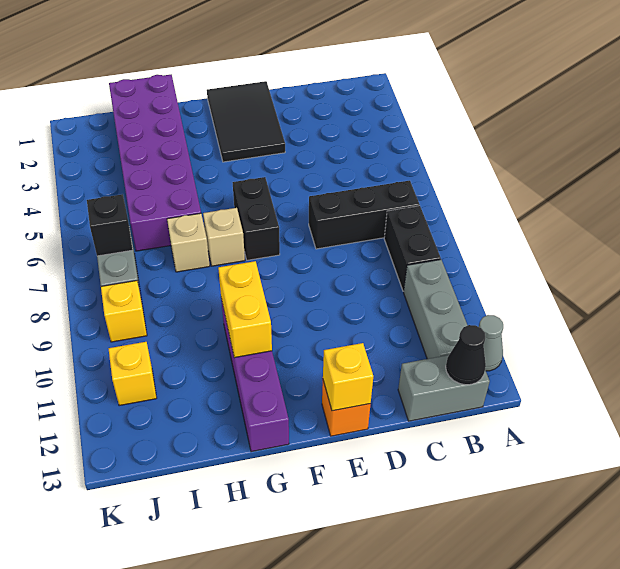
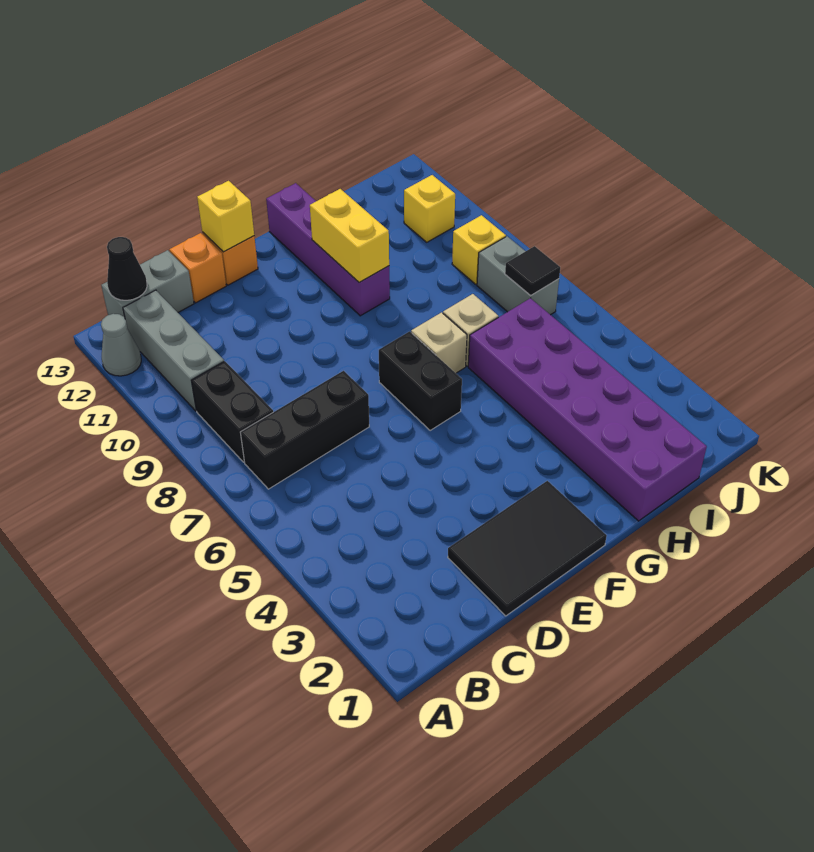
none -> orange 1x1 brick [169,233,226,303]
black 2x3 tile [207,81,285,162] -> black 2x3 tile turned to [448,481,607,616]
black 1x1 brick [87,194,133,256] -> black 1x1 tile [505,246,560,296]

